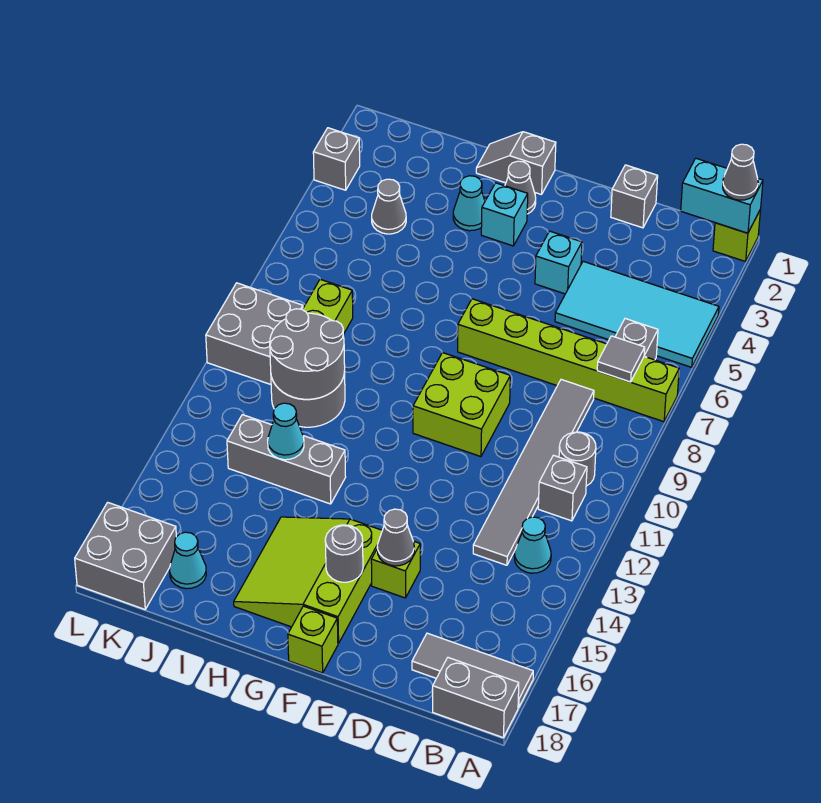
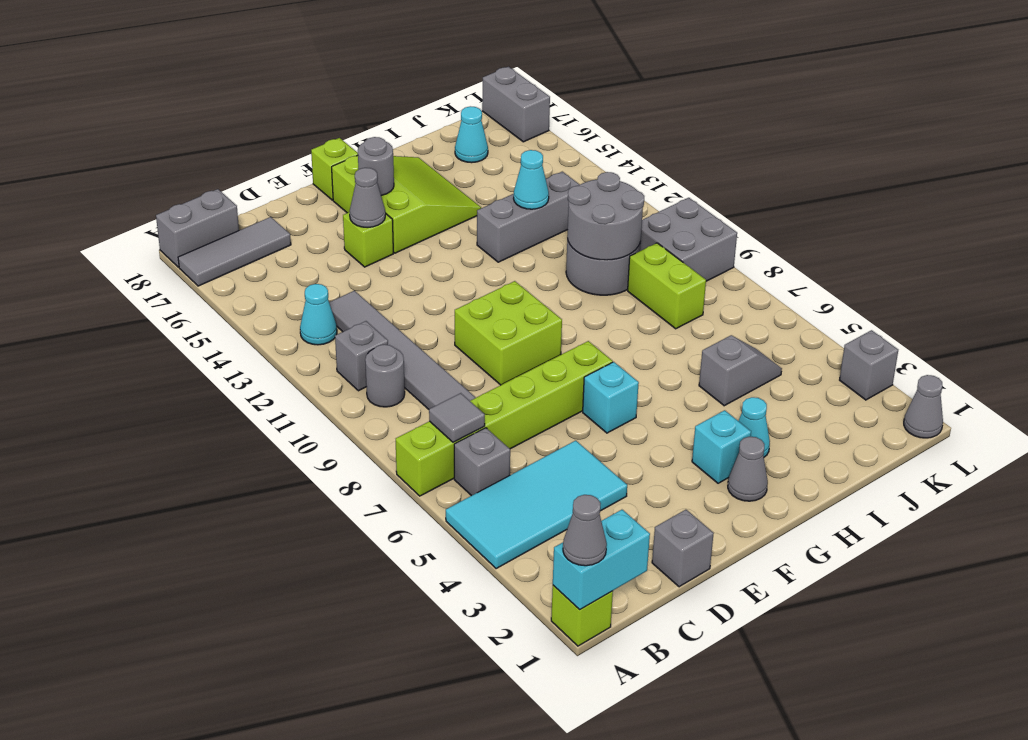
cyan 1x1 brick [535,231,582,294] -> cyan 1x1 brick moved to [583,362,639,433]
grey 1x2 slope [476,132,556,195] -> grey 1x2 slope moved to [699,335,782,406]
grey 1x1 cone [372,179,406,234] -> grey 1x1 cone moved to [904,375,943,438]
grey 2x2 brick [75,502,176,609] -> grey 1x2 brick [482,67,550,142]

